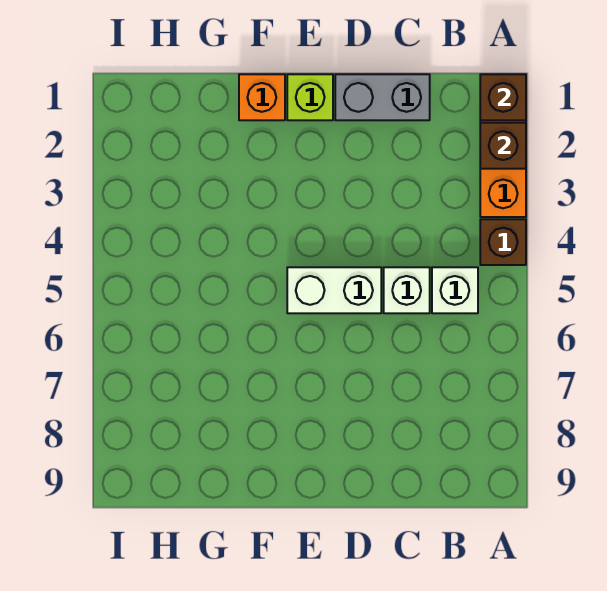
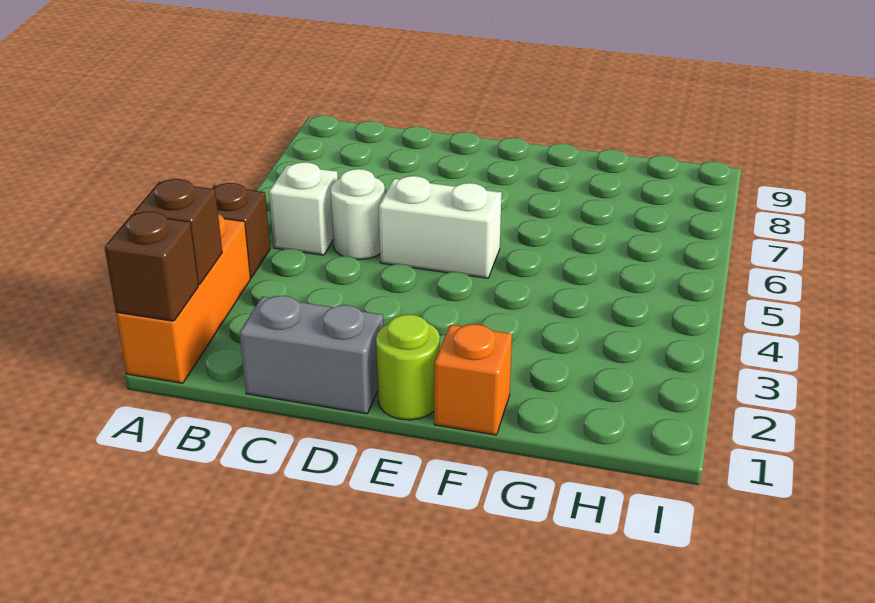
white 1x1 brick [384,267,430,313] -> white 1x1 round brick [330,169,385,260]
lime 1x1 brick [287,74,333,120] -> lime 1x1 round brick [376,314,440,420]

